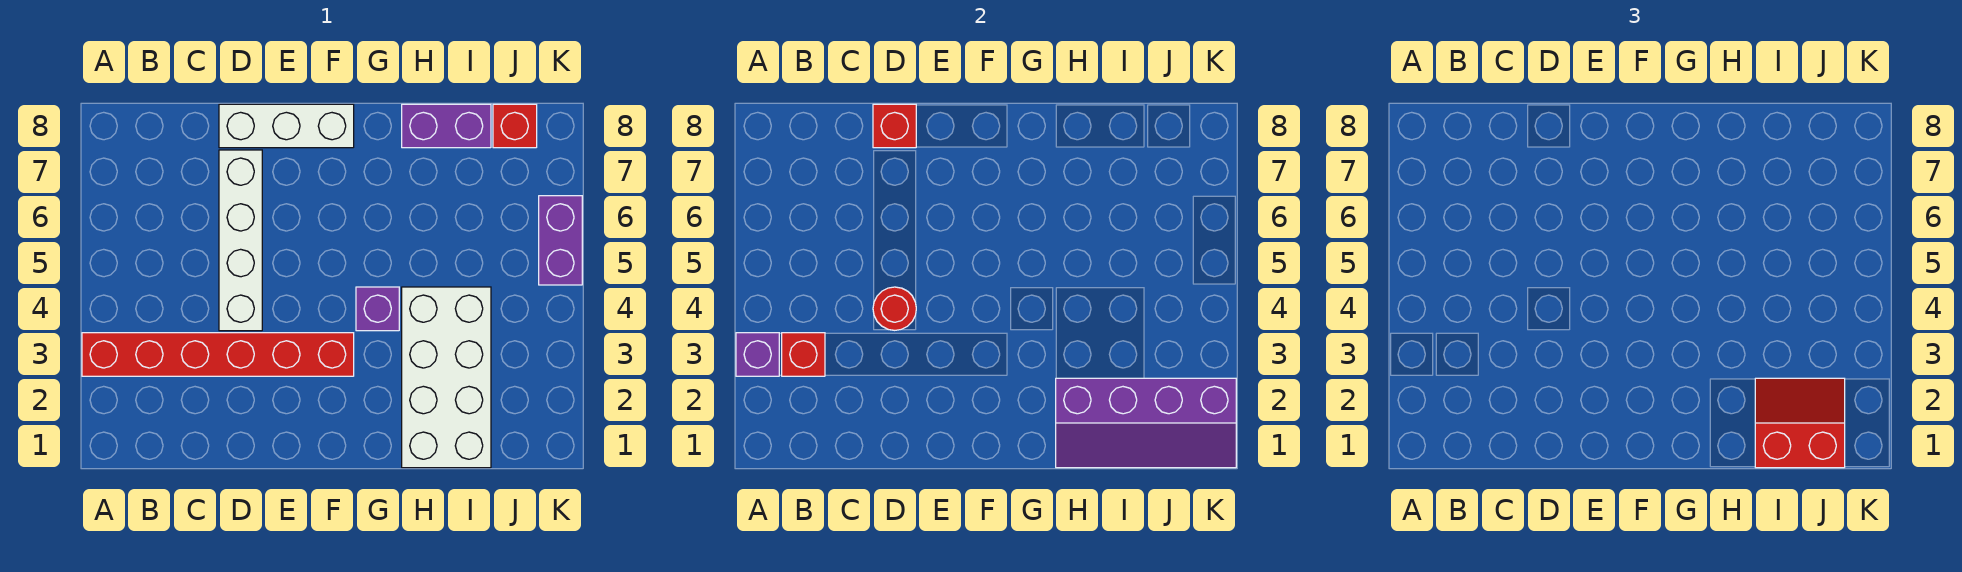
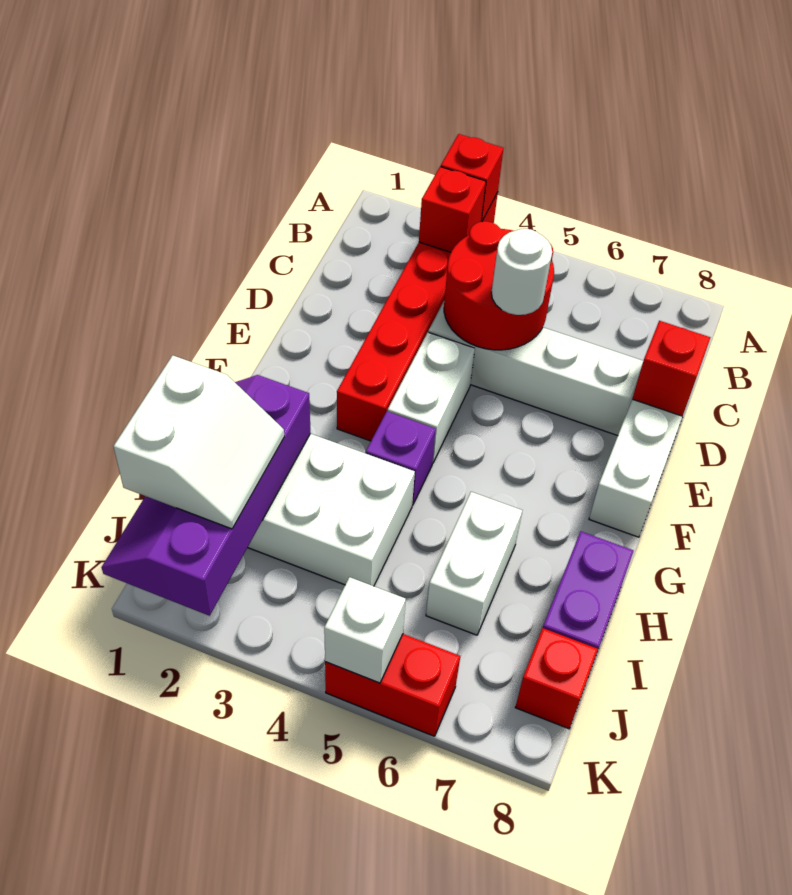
purple 1x1 brick [736,333,779,376] -> red 1x1 brick [441,134,504,222]
red 1x1 round brick [873,287,916,330] -> red 2x2 round brick [444,221,554,350]
none -> white 1x1 round brick [491,229,552,315]
none -> white 1x2 brick [388,333,475,463]
none -> white 1x2 brick [426,492,522,635]
red 2x2 slope [1755,378,1845,468] -> white 2x2 slope [113,355,284,529]
purple 1x2 brick [539,196,582,285] -> red 1x2 brick [325,634,460,736]
none -> white 1x1 brick [324,577,406,683]

